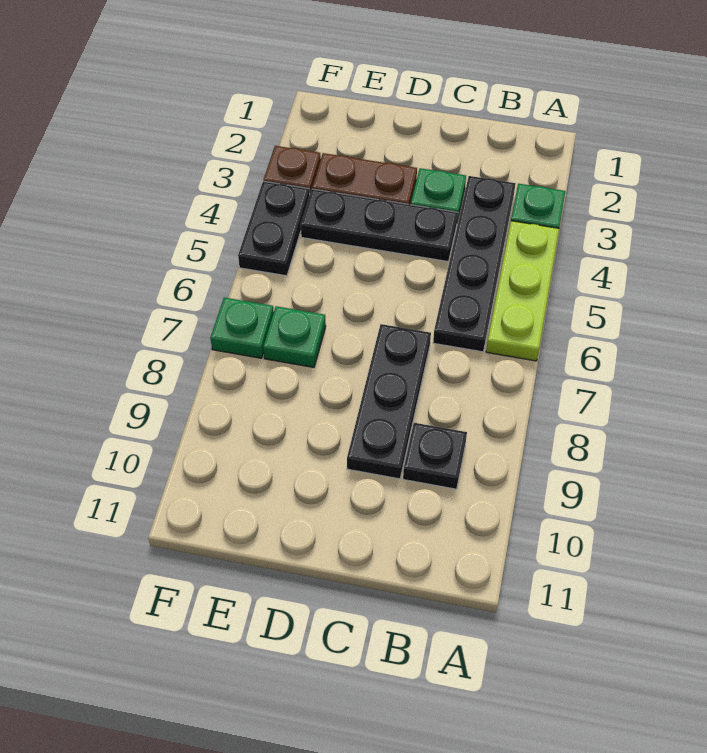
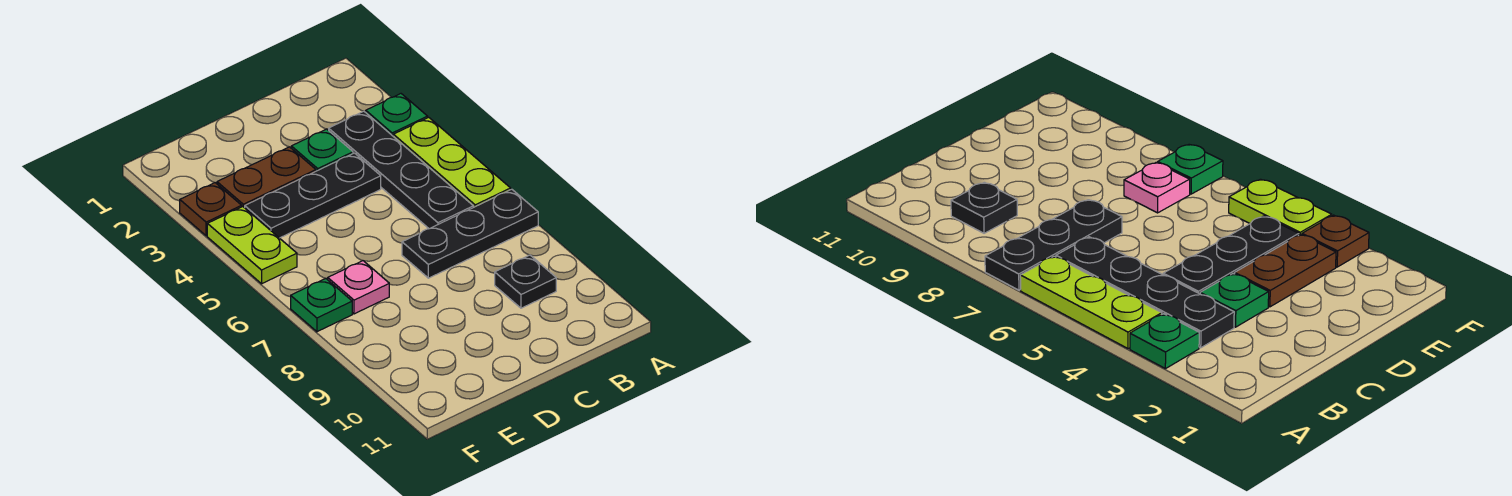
black 1x3 plate [347,324,431,479] -> black 1x3 plate turned to [402,189,538,278]
green 1x1 plate [263,306,326,367] -> pink 1x1 plate [328,261,389,314]
black 1x2 plate [238,181,310,276] -> lime 1x2 plate [207,207,297,284]

